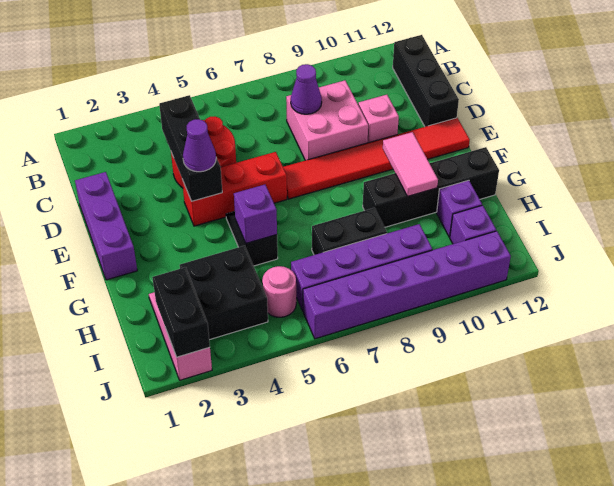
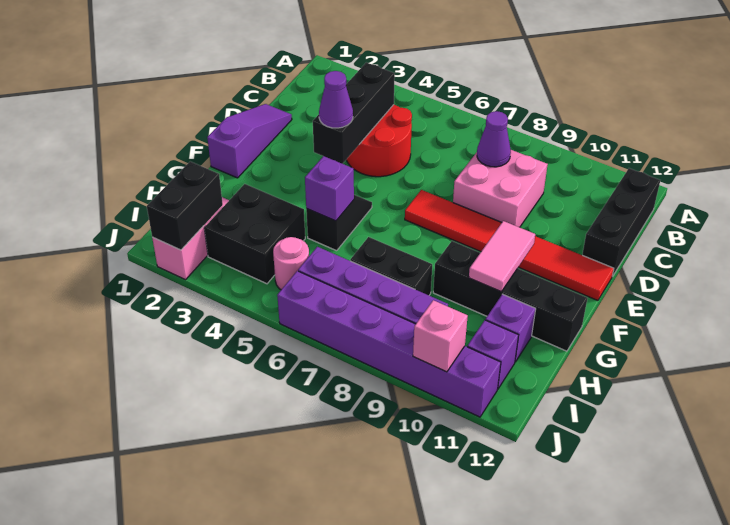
purple 1x3 brick [75,172,137,280] -> purple 1x3 slope [207,104,292,178]
pink 1x1 brick [358,95,399,143] -> pink 1x1 brick moved to [413,300,468,372]
red 1x3 brick [182,152,287,226] -> none

